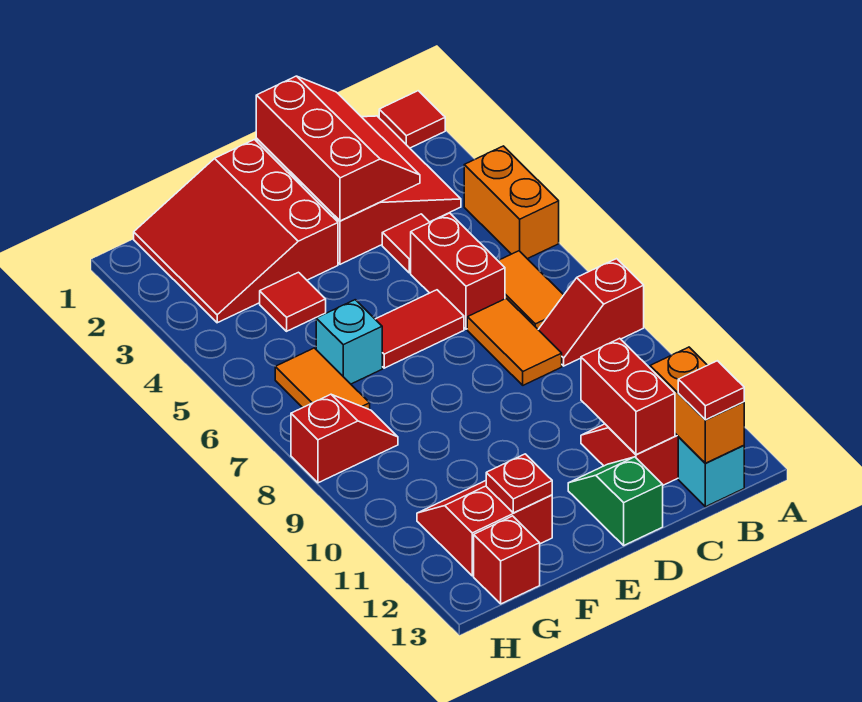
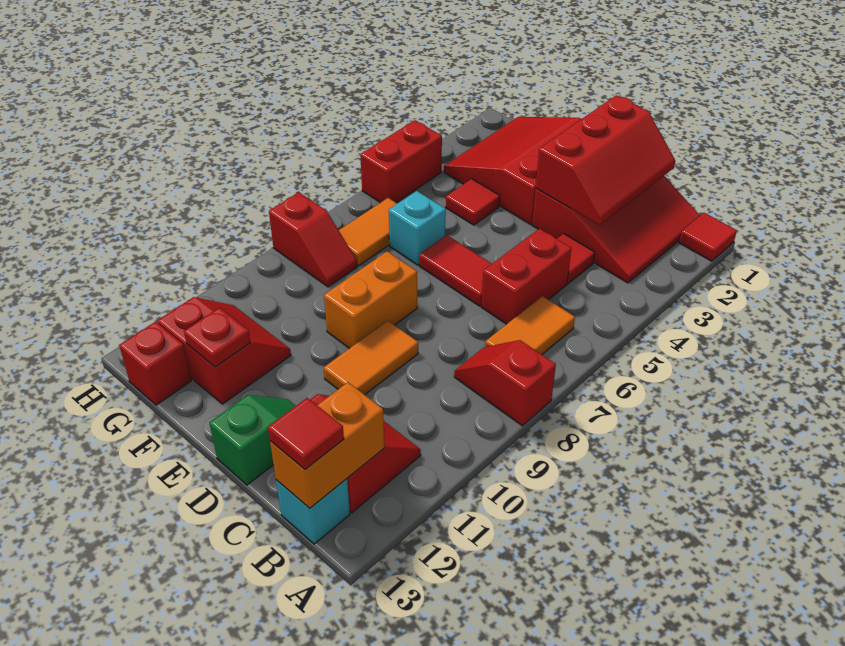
orange 1x2 brick [464,146,559,259] -> orange 1x2 brick moved to [324,251,417,348]
orange 1x2 tile [467,298,562,385] -> orange 1x2 tile moved to [324,320,418,395]
red 1x2 brick [581,338,675,455] -> red 1x2 brick moved to [360,120,442,203]

